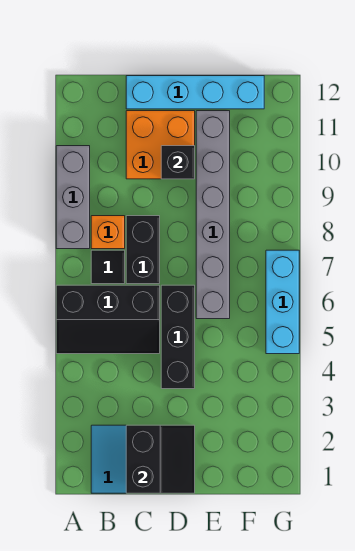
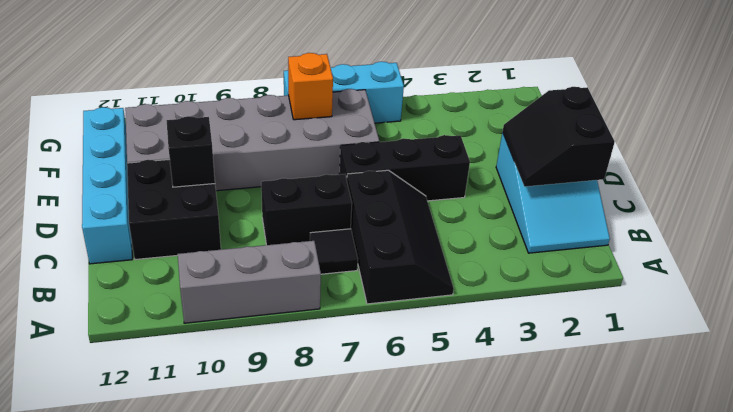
orange 1x1 brick [91,216,125,249] -> orange 1x1 brick moved to [288,53,333,120]
black 2x2 slope [126,425,195,493] -> black 2x2 slope turned to [503,87,615,187]
orange 2x2 brick [126,111,195,179] -> black 2x2 brick [127,159,221,260]
grey 1x6 brick [196,111,230,319] -> grey 2x6 brick [125,89,379,191]

